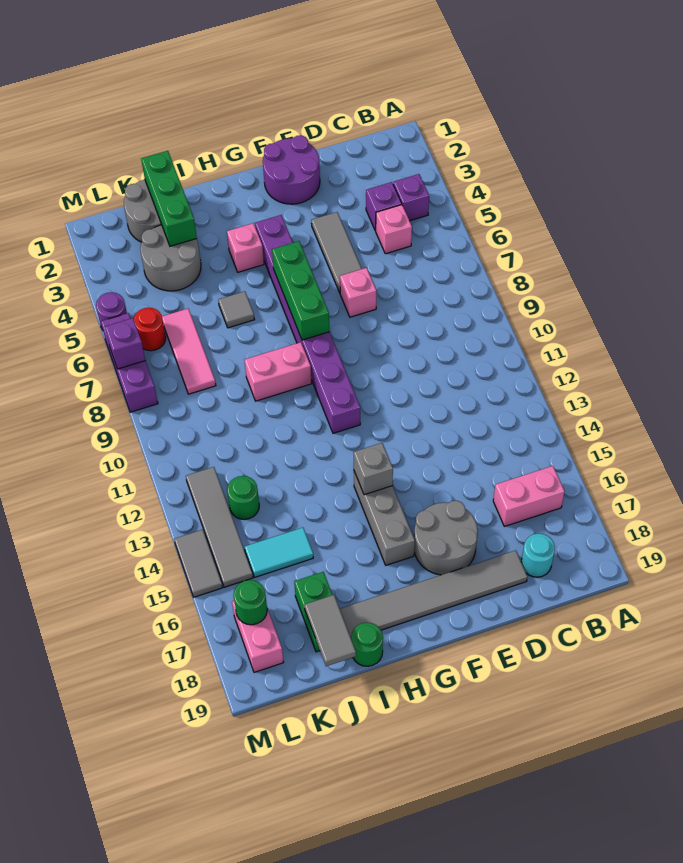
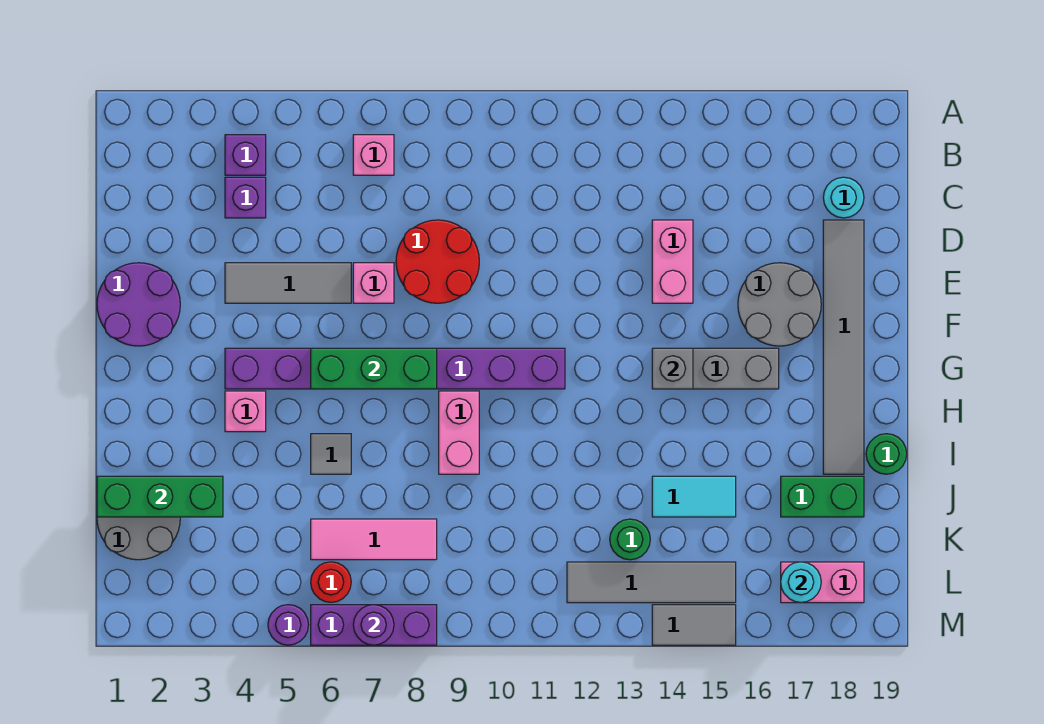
pink 1x2 brick [493,466,565,526] -> pink 1x2 brick moved to [652,220,693,303]
pink 1x1 brick [376,205,412,254] -> pink 1x1 brick moved to [353,135,394,175]
none -> red 2x2 round brick [396,220,479,303]
grey 2x2 round brick [140,225,201,291] -> none
cyan 1x2 tile [245,528,313,577] -> cyan 1x2 tile turned to [652,476,736,517]
grey 1x2 tile [304,595,356,666] -> none
green 1x1 round brick [234,580,267,625] -> cyan 1x1 round brick [781,562,821,603]
purple 1x1 brick [105,318,145,369] -> purple 1x1 round brick [353,605,394,645]

